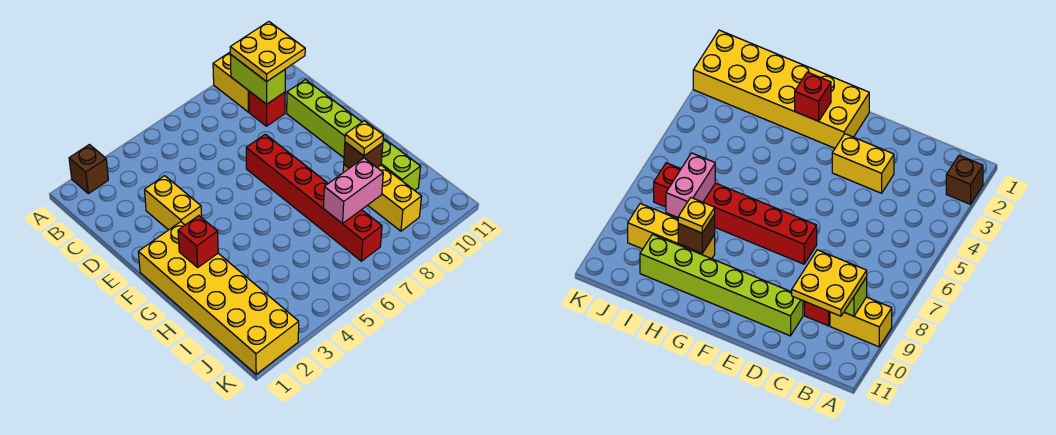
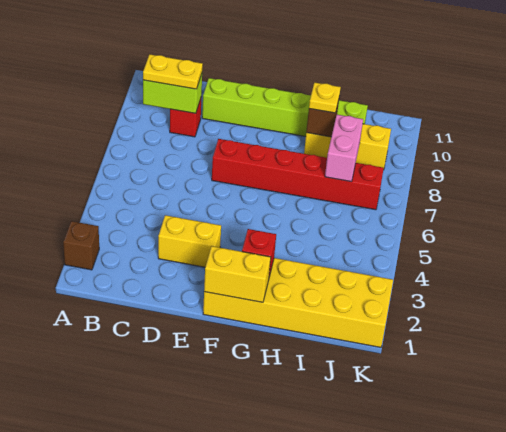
yellow 1x2 brick [213,52,249,112] -> yellow 1x2 brick moved to [204,246,271,302]
yellow 2x2 plate [230,22,305,82] -> yellow 1x2 plate [143,54,203,89]

